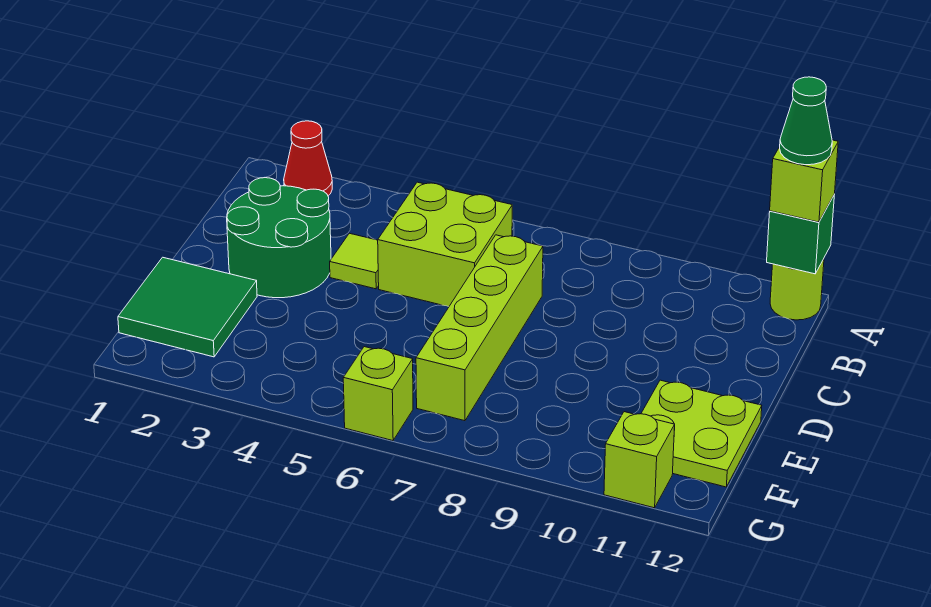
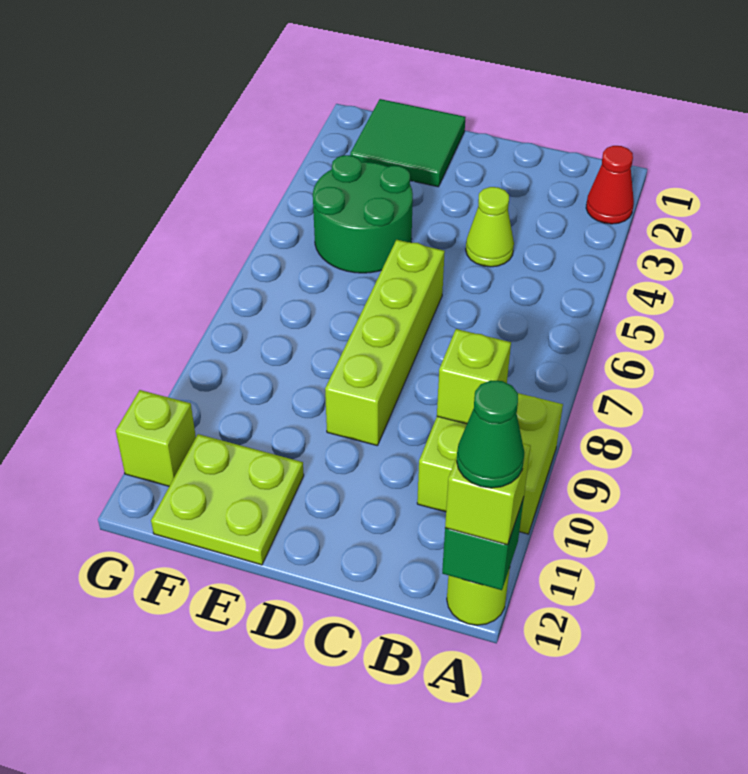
lime 2x2 brick [378,182,512,307] -> lime 2x2 brick moved to [417,393,563,534]
green 2x2 round brick [227,178,331,298] -> green 2x2 round brick moved to [313,155,413,273]
lime 1x1 tile [330,233,379,289] -> lime 1x1 cone [466,187,514,267]
lime 1x4 brick [416,235,543,421] -> lime 1x4 brick turned to [325,240,445,446]
lime 1x1 brick [343,347,413,441] -> lime 1x1 brick moved to [437,329,511,424]

